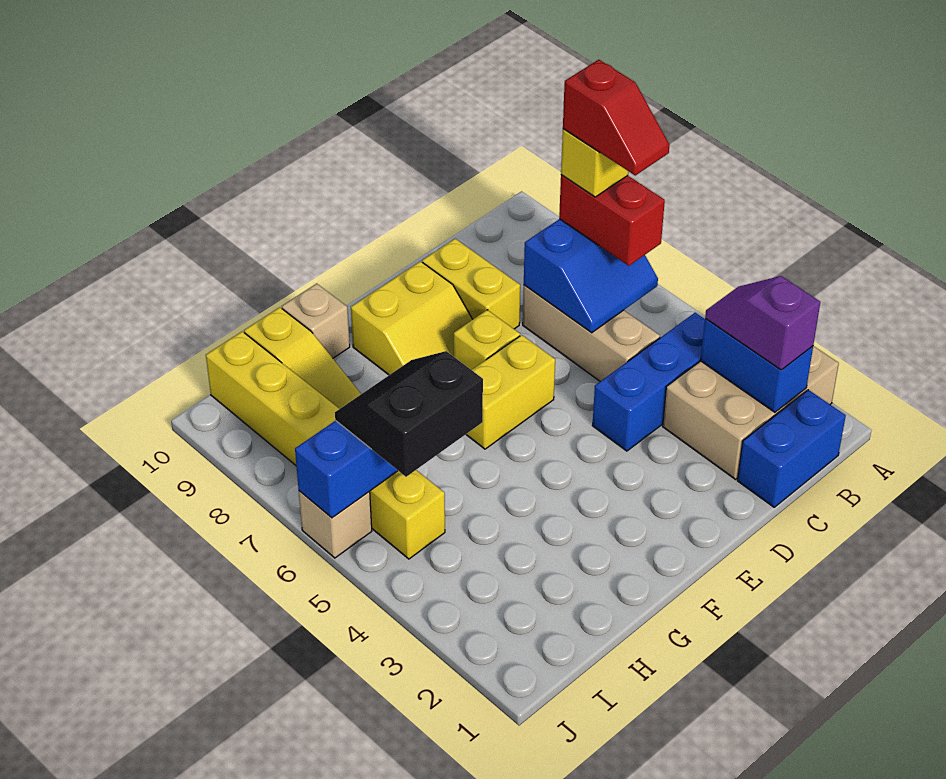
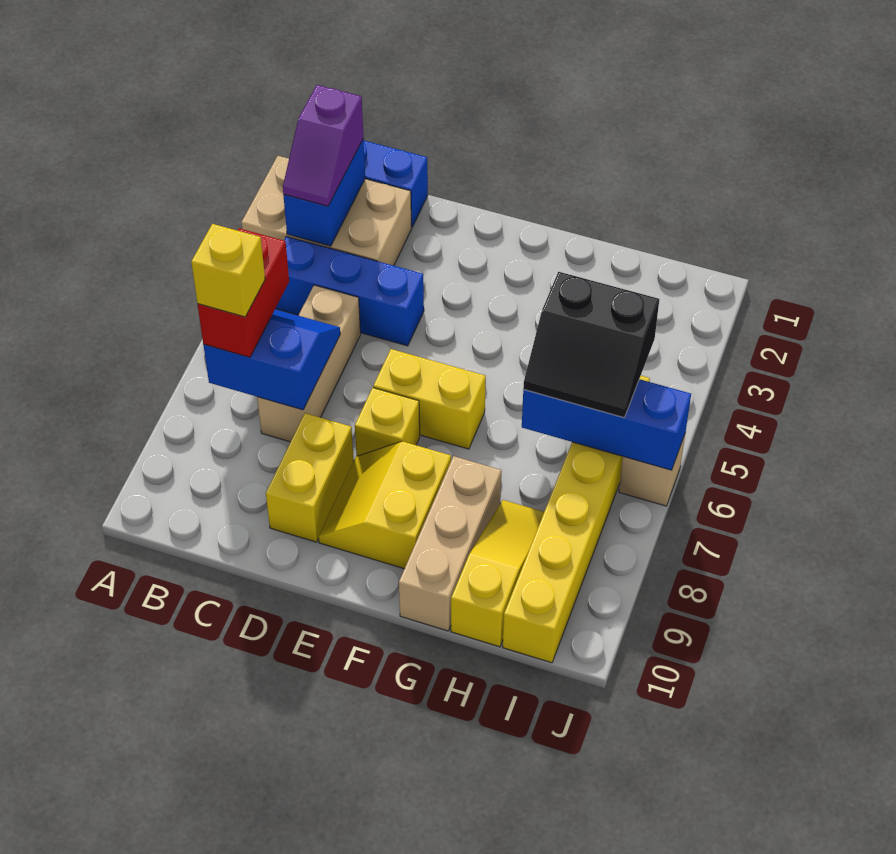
red 1x2 slope [563,60,669,175] -> none
yellow 2x2 slope [351,261,473,375] -> yellow 2x2 slope turned to [318,441,451,569]
tan 1x1 brick [282,284,350,358] -> tan 1x3 brick [399,456,501,631]

